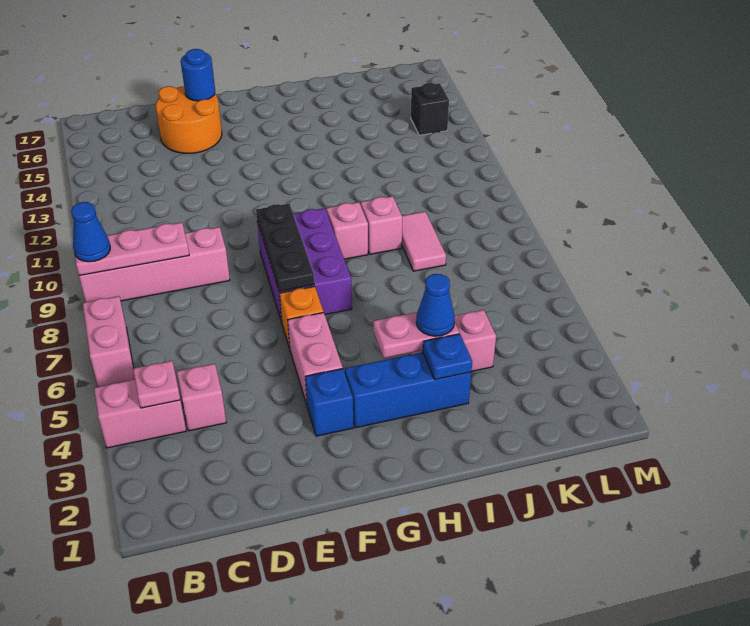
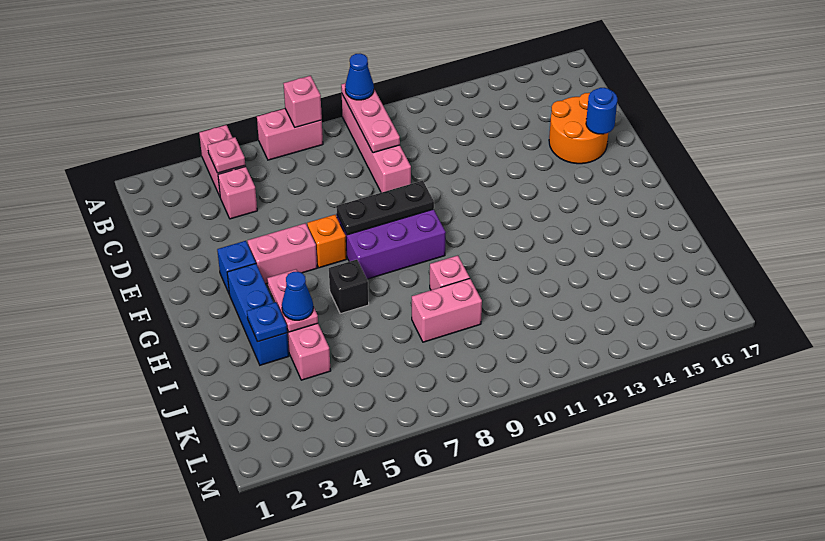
pink 1x1 brick [327,202,368,259] -> pink 1x1 brick moved to [283,76,322,127]
pink 1x2 tile [402,212,446,271] -> pink 1x2 brick [412,279,482,342]
black 1x1 brick [411,83,449,135] -> black 1x1 brick moved to [329,260,369,314]

